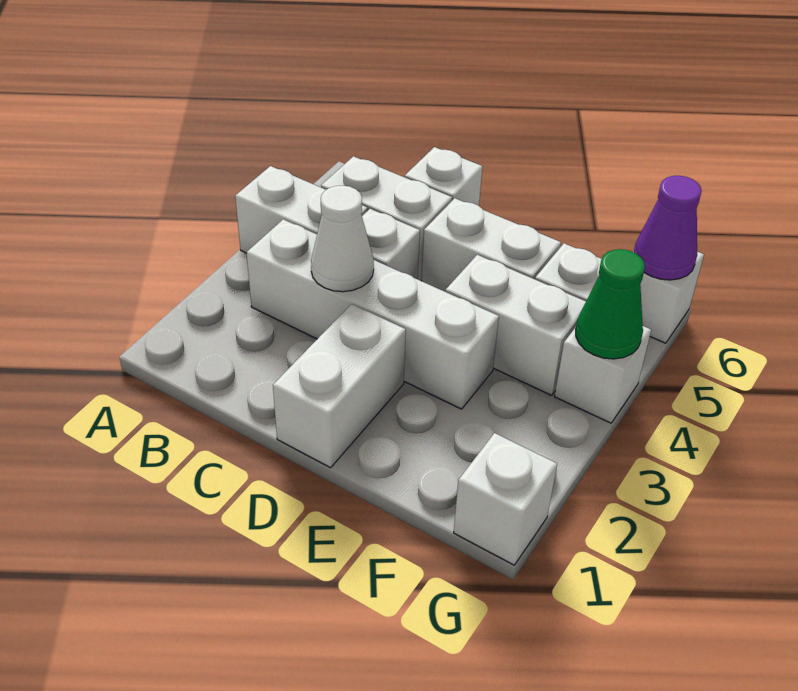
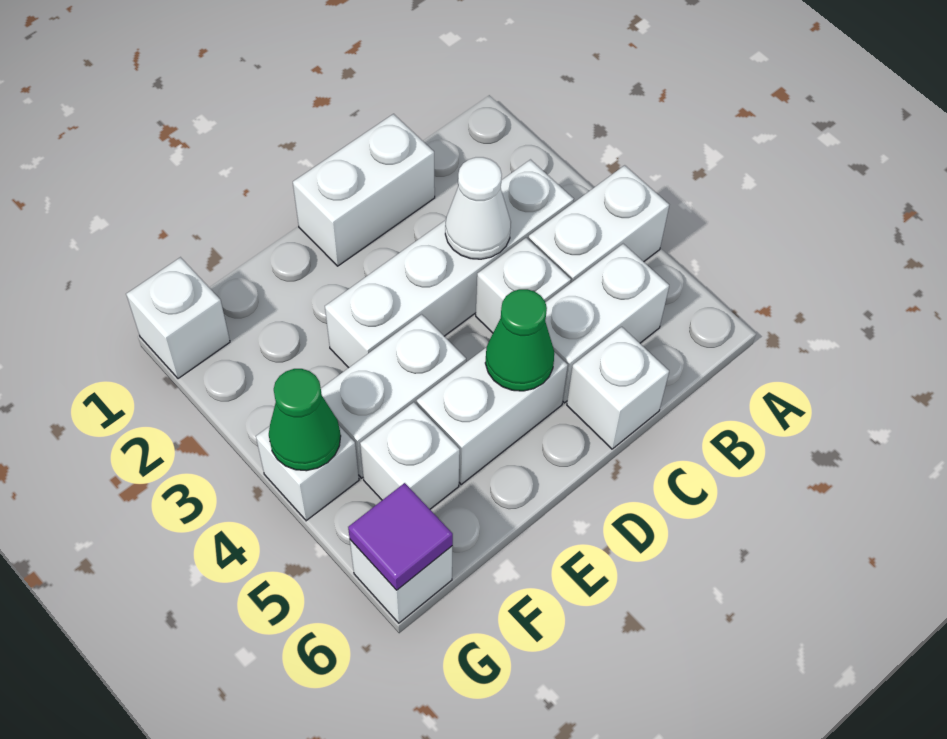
white 1x2 brick [273,304,406,468] -> white 1x2 brick turned to [293,114,435,266]
none -> green 1x1 cone [485,289,554,391]
purple 1x1 cone [634,176,702,280] -> purple 1x1 tile [348,483,453,590]

